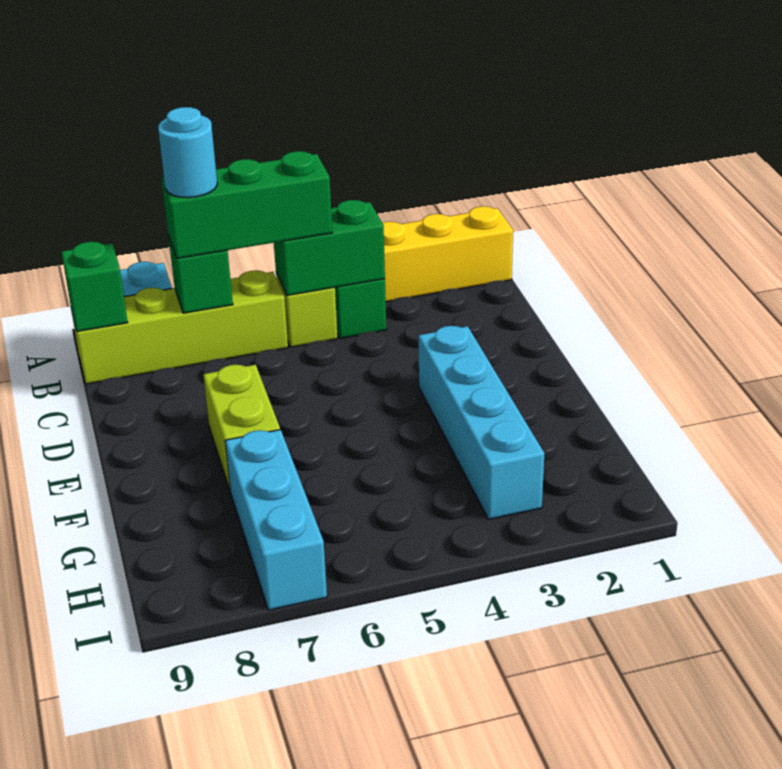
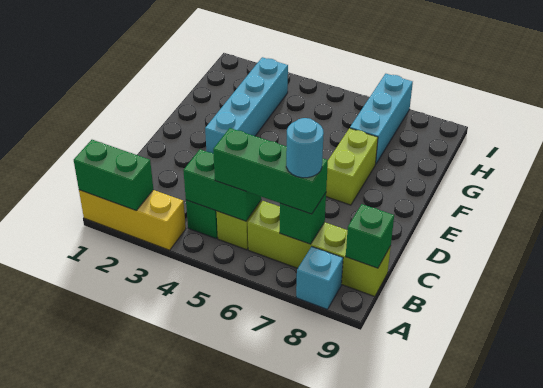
none -> green 1x2 brick [74,140,153,210]

